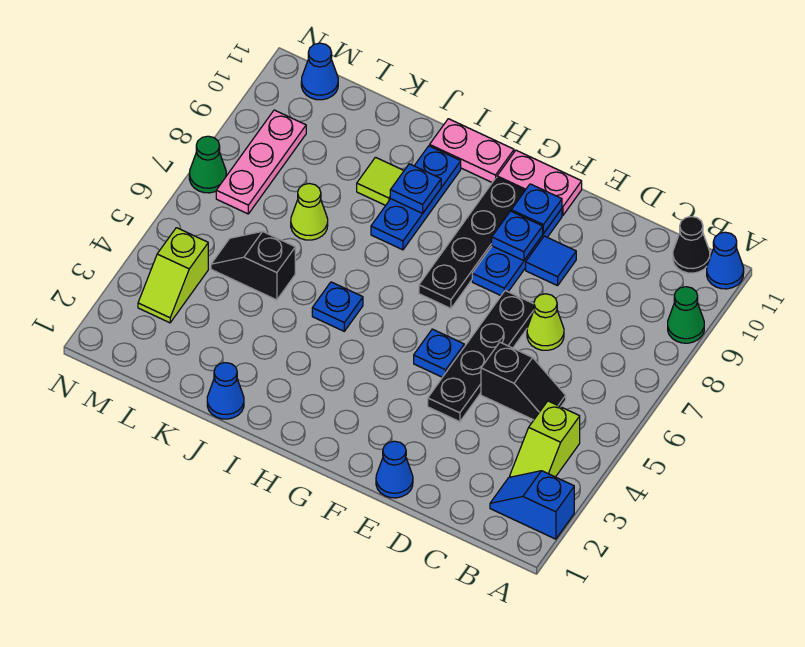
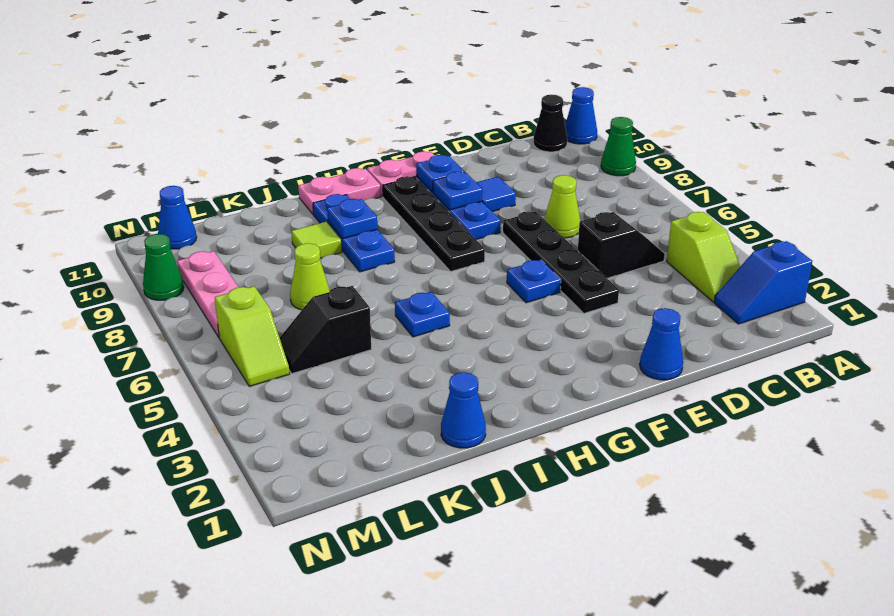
lime 1x2 slope [138,228,208,323] -> lime 1x2 slope moved to [215,286,290,386]
green 1x1 cone [189,136,226,193] -> green 1x1 cone moved to [143,234,184,300]

